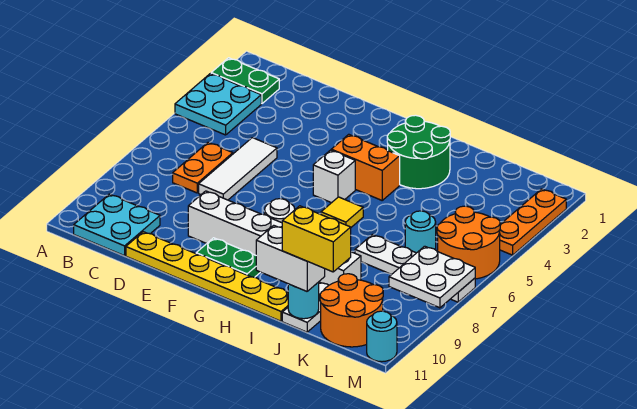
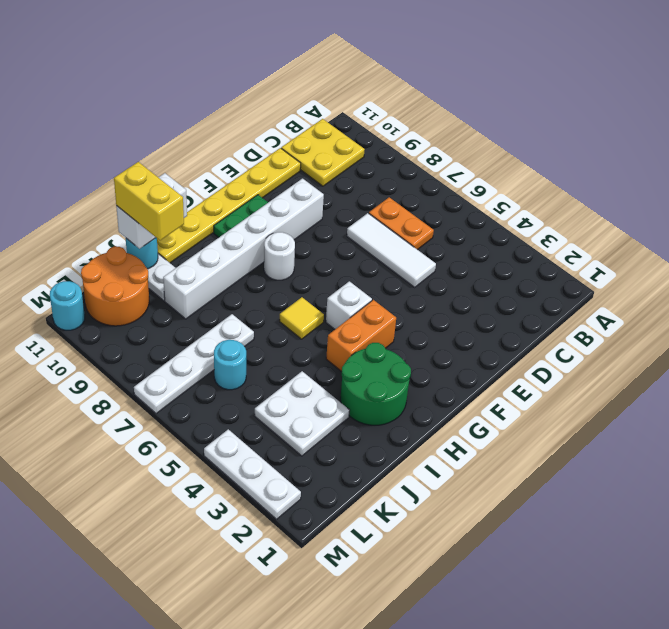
green 1x2 plate [211,58,279,104] -> none
cyan 2x2 plate [175,74,261,135] -> none
cyan 2x2 plate [74,194,160,256] -> yellow 2x2 plate [281,119,365,186]
yellow 1x2 brick [282,206,351,272] -> yellow 1x2 brick turned to [114,162,184,241]
orange 2x2 round brick [437,206,500,279] -> none
white 2x2 plate [389,246,475,308] -> white 2x2 plate moved to [254,371,350,456]
orange 1x3 plate [500,189,566,255] -> white 1x3 plate [204,429,301,519]

